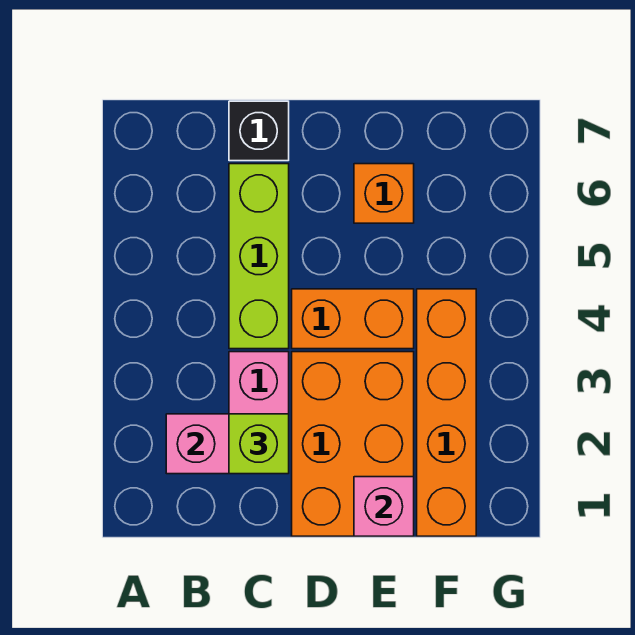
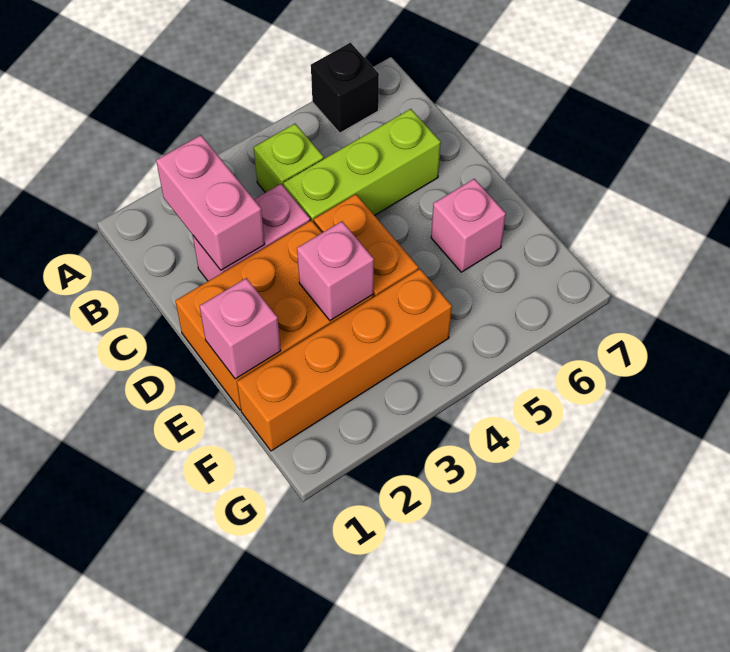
lime 1x1 brick [229,414,289,474] -> lime 1x1 brick moved to [254,124,324,193]
black 1x1 brick [229,101,289,161] -> black 1x1 brick moved to [311,43,379,133]
none -> pink 1x1 brick [297,221,374,321]
orange 1x1 brick [354,164,414,223] -> pink 1x1 brick [431,179,506,272]

